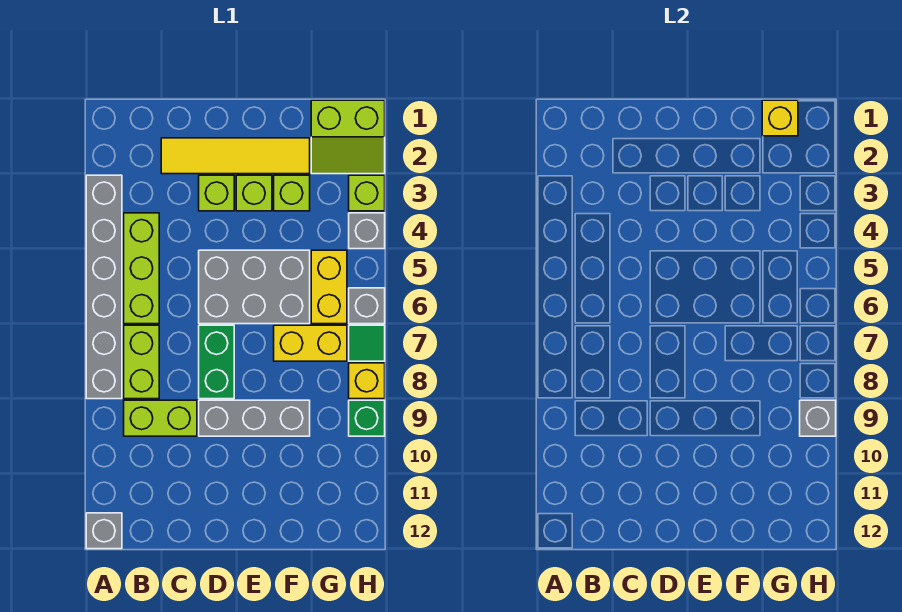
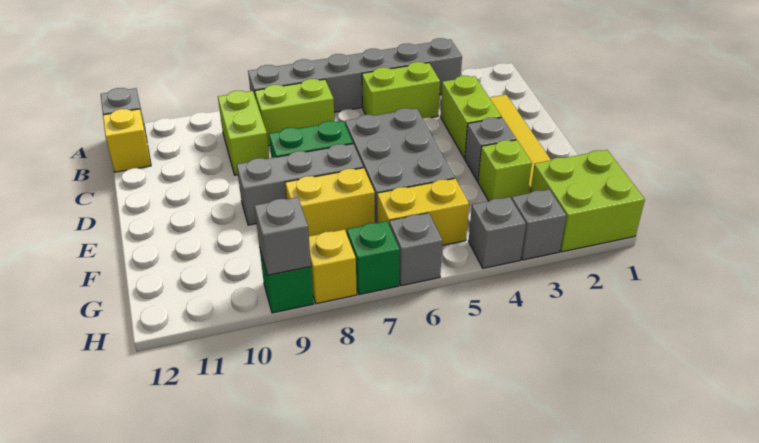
lime 1x3 brick [124,213,159,324] -> lime 1x2 brick [362,62,440,118]
lime 1x1 brick [199,175,234,211] -> lime 1x2 brick [440,76,501,158]
grey 1x3 brick [199,400,310,436] -> grey 1x3 brick turned to [237,144,363,225]
lime 1x1 brick [236,175,272,211] -> grey 1x1 brick [465,117,516,181]
yellow 1x2 brick [274,325,347,361] -> yellow 1x2 brick turned to [285,168,375,236]
lime 2x2 slope [311,100,385,174] -> lime 2x2 brick [530,150,645,252]
yellow 1x1 brick [762,100,798,136] -> yellow 1x1 brick moved to [103,109,151,172]
lime 1x1 brick [349,175,385,211] -> grey 1x1 brick [512,190,566,260]
green 1x1 tile [349,325,385,361] -> green 1x1 brick [347,221,400,295]

